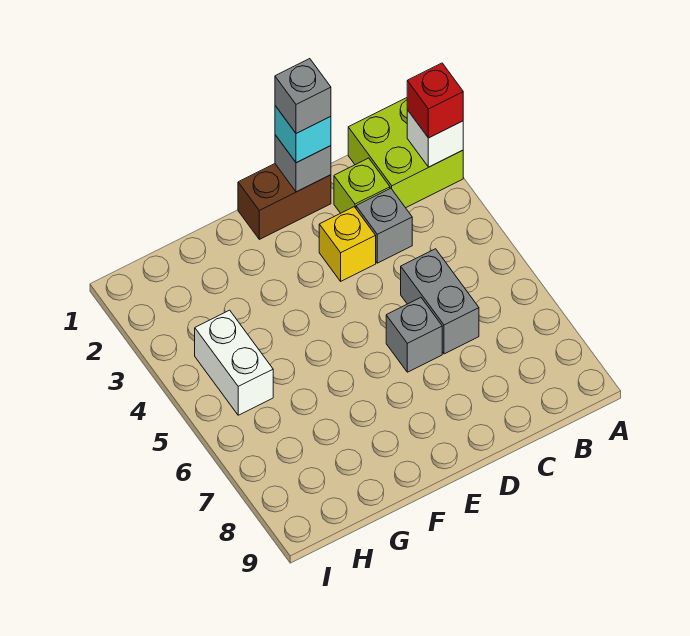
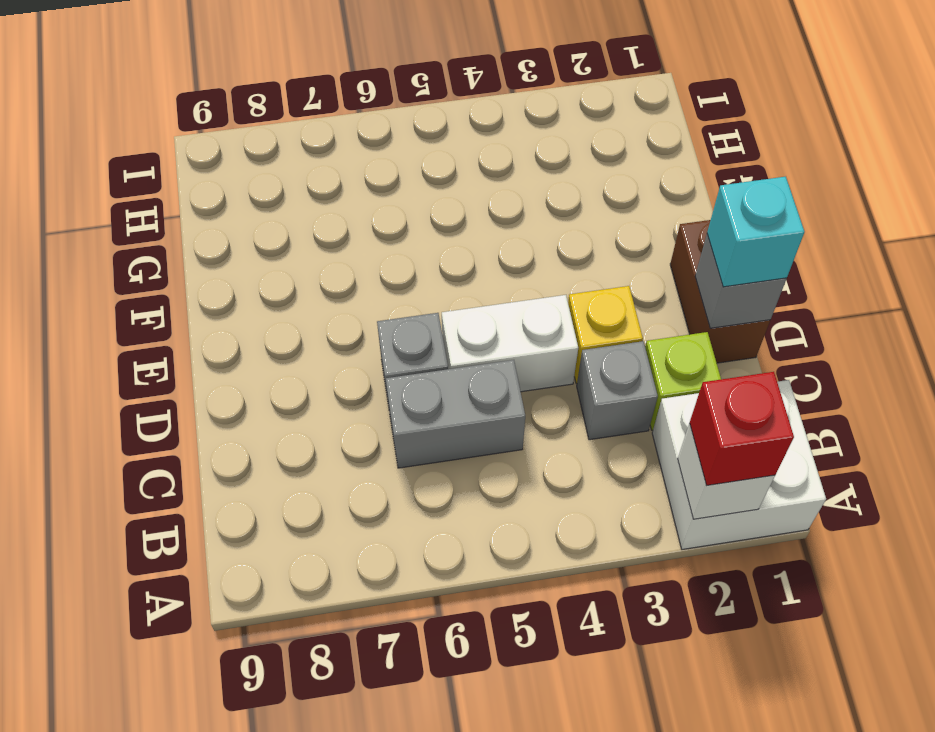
lime 2x2 brick [348,98,463,208] -> white 2x2 brick [652,380,826,549]
grey 1x1 brick [275,59,331,133] -> none
white 1x2 brick [195,310,273,415] -> white 1x2 brick moved to [442,295,578,392]

